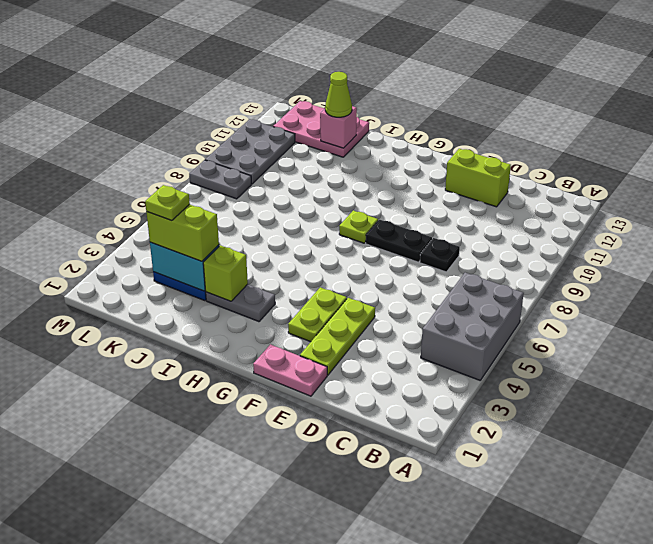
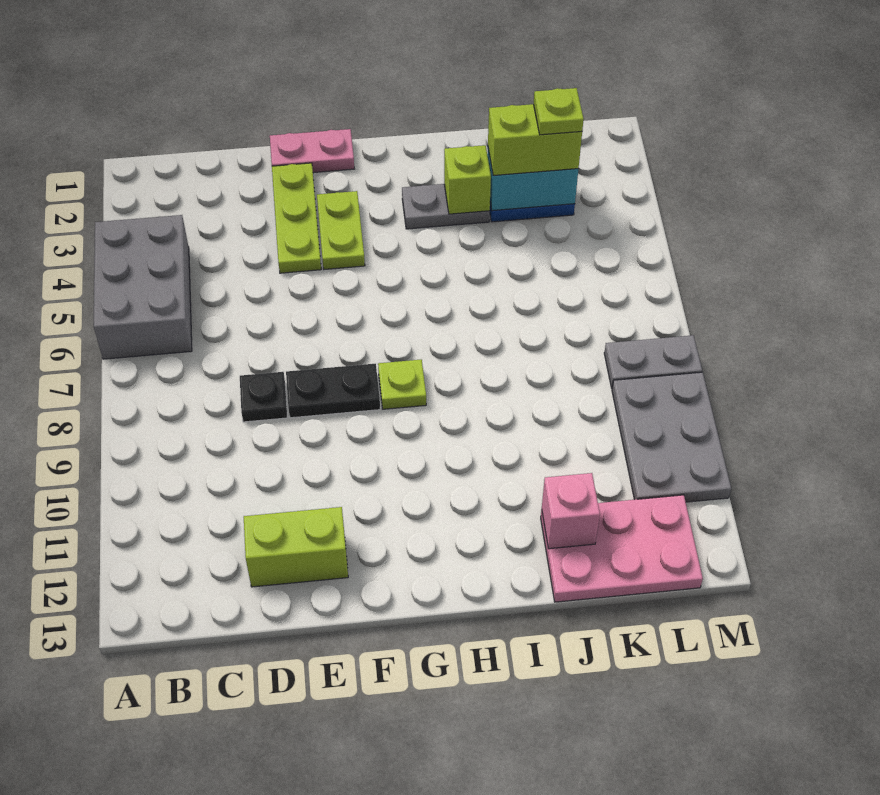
lime 1x1 cone [325,72,352,117] -> none

